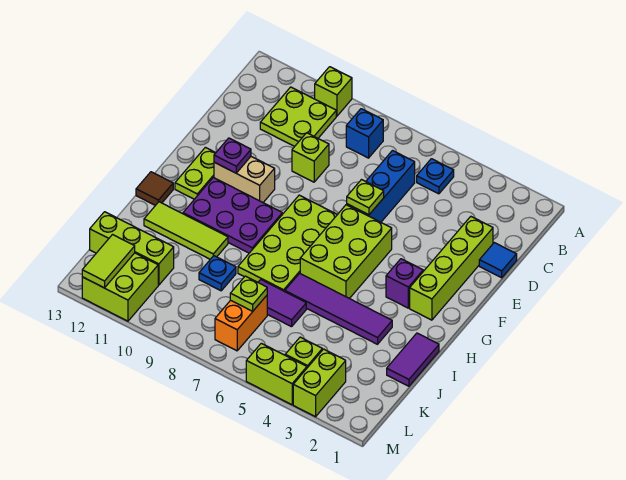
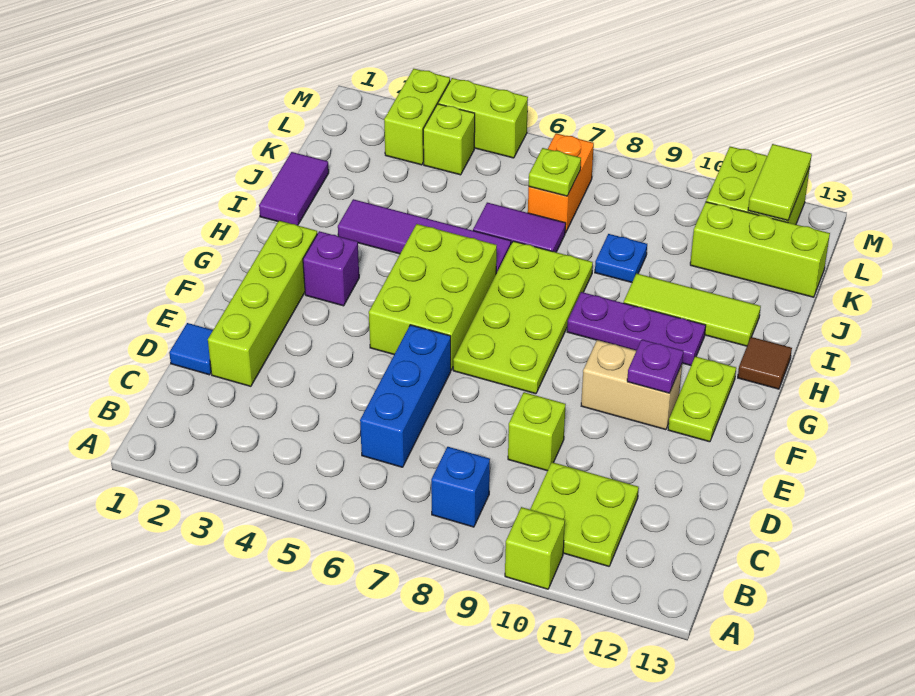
blue 1x1 plate [417,159,454,194] -> none
lime 1x1 plate [347,180,384,215] -> none
purple 2x3 plate [183,177,282,253] -> purple 1x3 plate [567,292,706,365]

